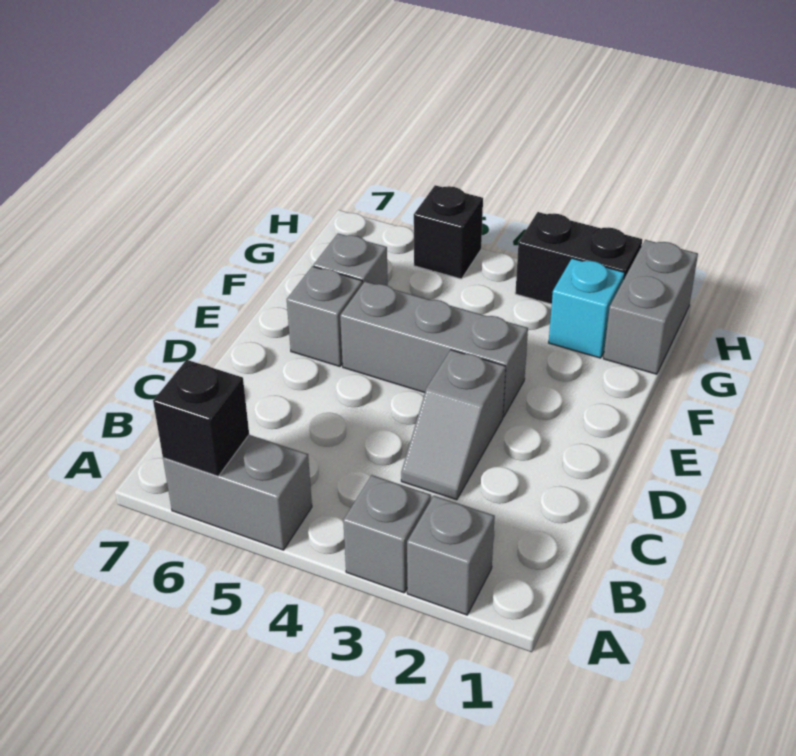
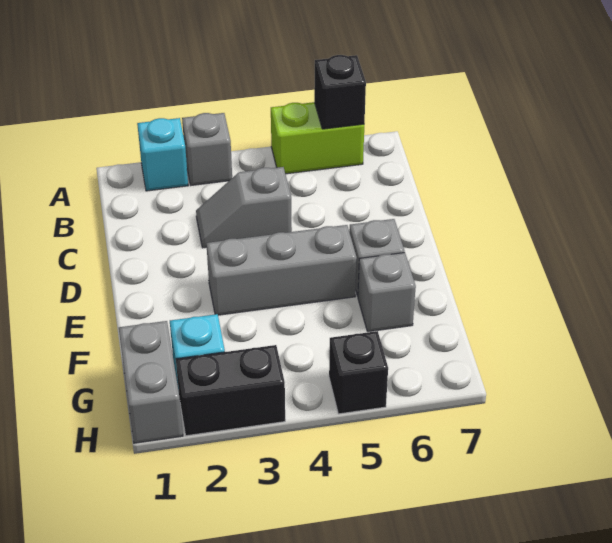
grey 1x1 brick [407,496,495,615] -> cyan 1x1 brick [137,118,188,191]
grey 1x2 brick [163,435,312,550] -> lime 1x2 brick [271,102,364,174]
grey 1x2 slope [401,350,506,500] -> grey 1x2 slope turned to [196,167,292,248]

